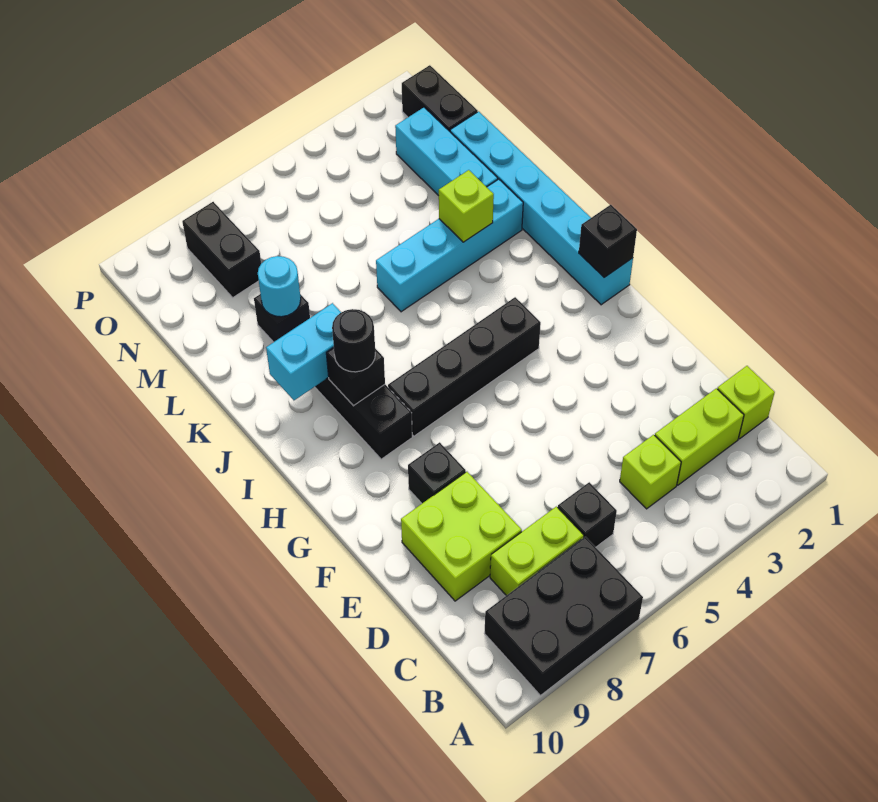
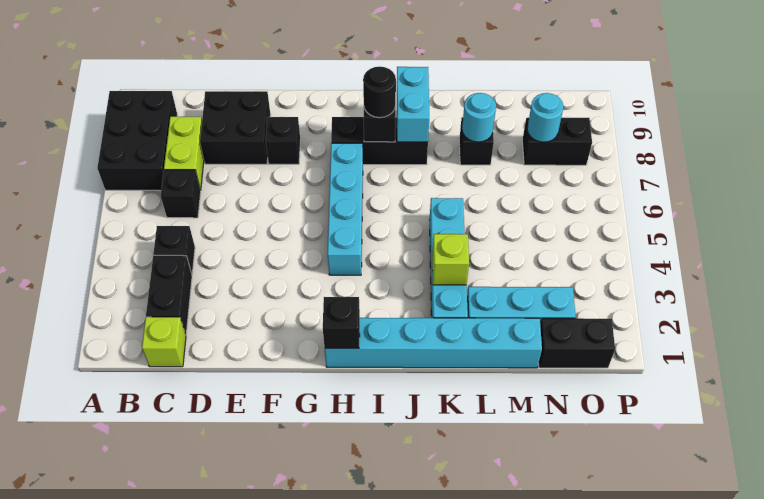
lime 1x2 brick [655,388,744,485] -> black 1x2 brick [146,255,192,335]
lime 1x1 brick [620,435,681,509] -> black 1x1 brick [153,226,195,274]
lime 2x2 brick [401,472,522,601] -> black 2x2 brick [200,91,271,164]
black 1x4 brick [388,297,541,436] -> cyan 1x4 brick [328,143,363,275]
none -> cyan 1x1 round brick [527,93,563,142]

